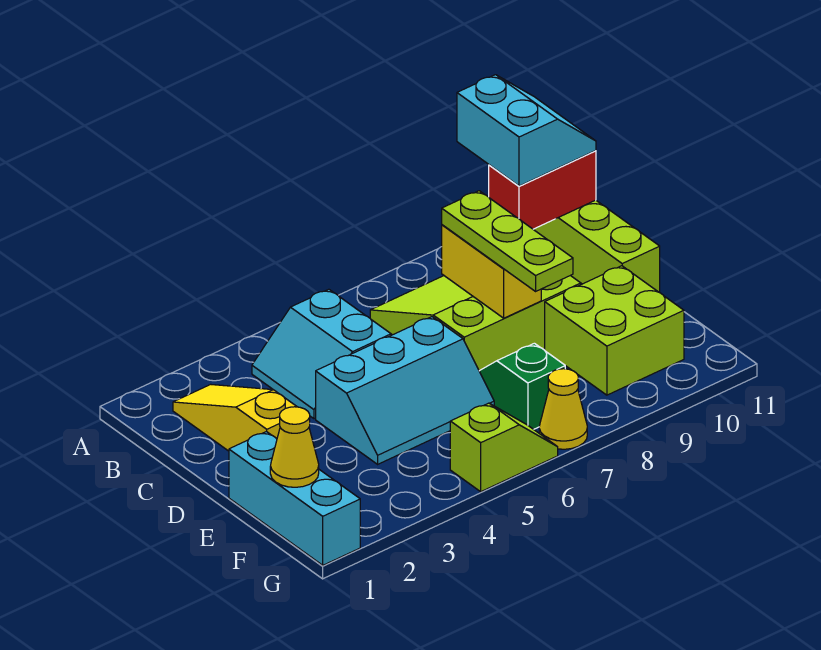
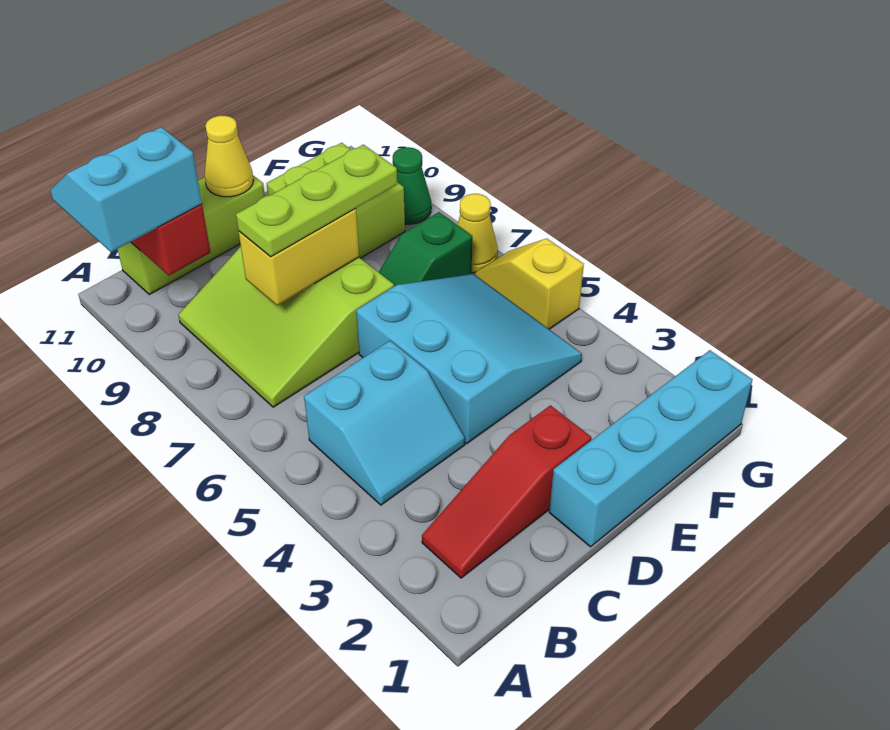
yellow 1x3 slope [173,384,297,451] -> red 1x3 slope [422,405,591,578]
cyan 2x3 slope [316,317,494,464] -> cyan 3x3 slope [356,274,582,444]
cyan 1x3 brick [229,431,360,565] -> cyan 1x4 brick [549,350,752,547]
yellow 1x1 cone [270,407,319,487] -> yellow 1x1 cone moved to [205,116,253,197]
lime 1x2 slope [450,403,558,492] -> yellow 1x2 slope [475,239,584,329]
none -> green 1x1 cone [393,147,431,224]

